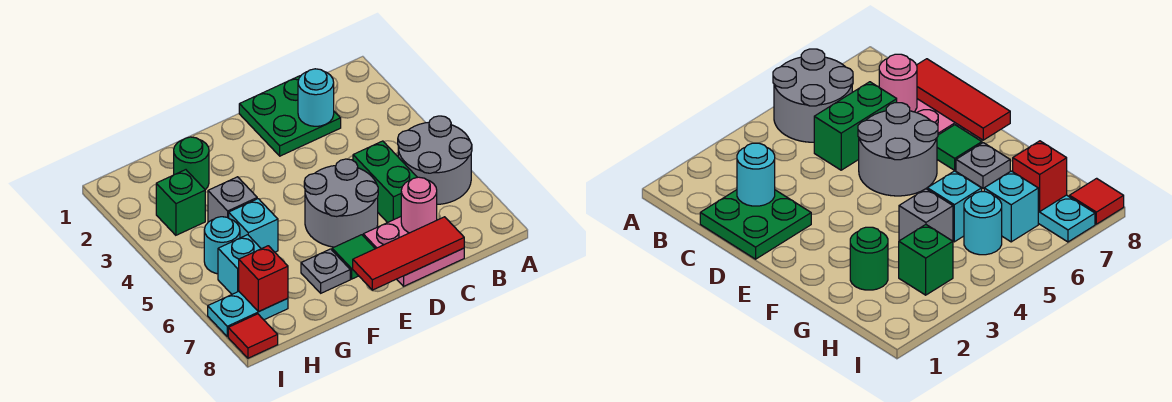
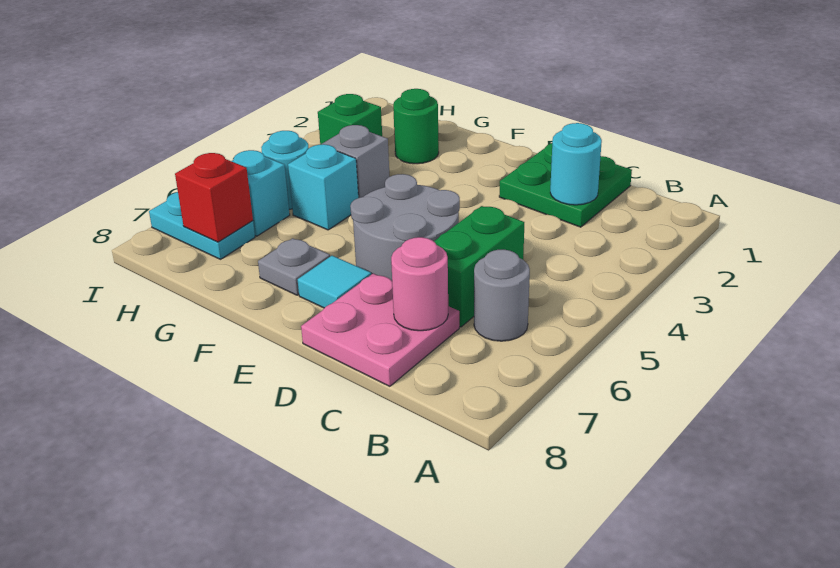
grey 2x2 round brick [398,116,472,204] -> grey 1x1 round brick [474,249,530,341]
red 1x3 tile [353,217,464,290] -> none
green 1x1 tile [332,235,375,279] -> cyan 1x1 tile [298,256,371,308]
red 1x1 tile [228,314,278,358] -> none

